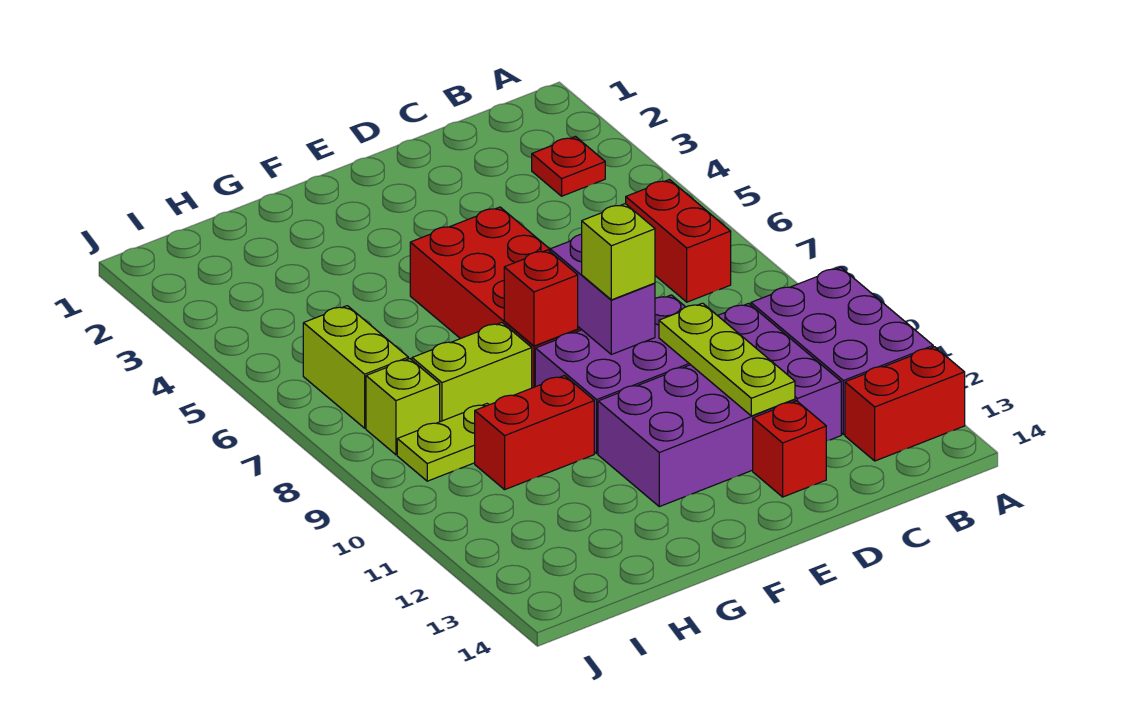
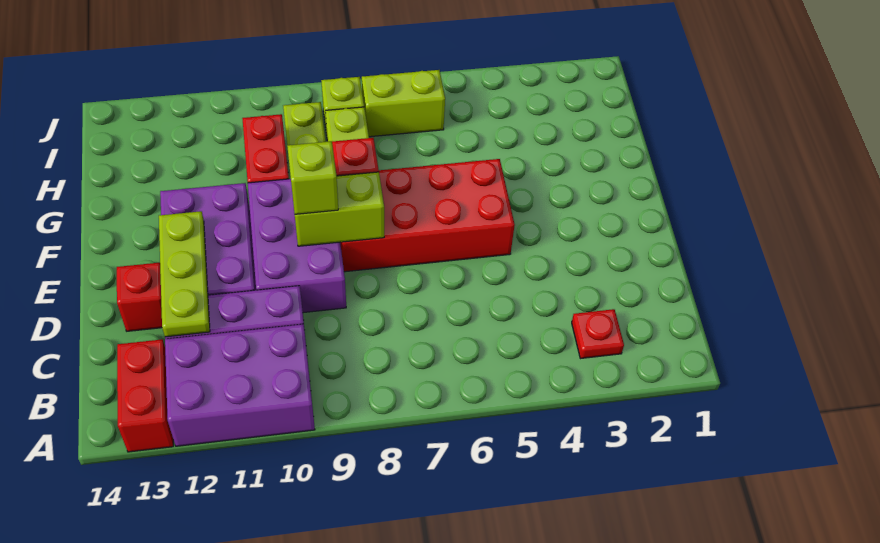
red 1x2 brick [626,180,731,302] -> none
lime 1x3 plate [659,303,795,416] -> lime 1x3 plate turned to [159,211,210,337]
purple 1x2 brick [550,234,655,354] -> lime 1x2 brick [295,172,384,246]

